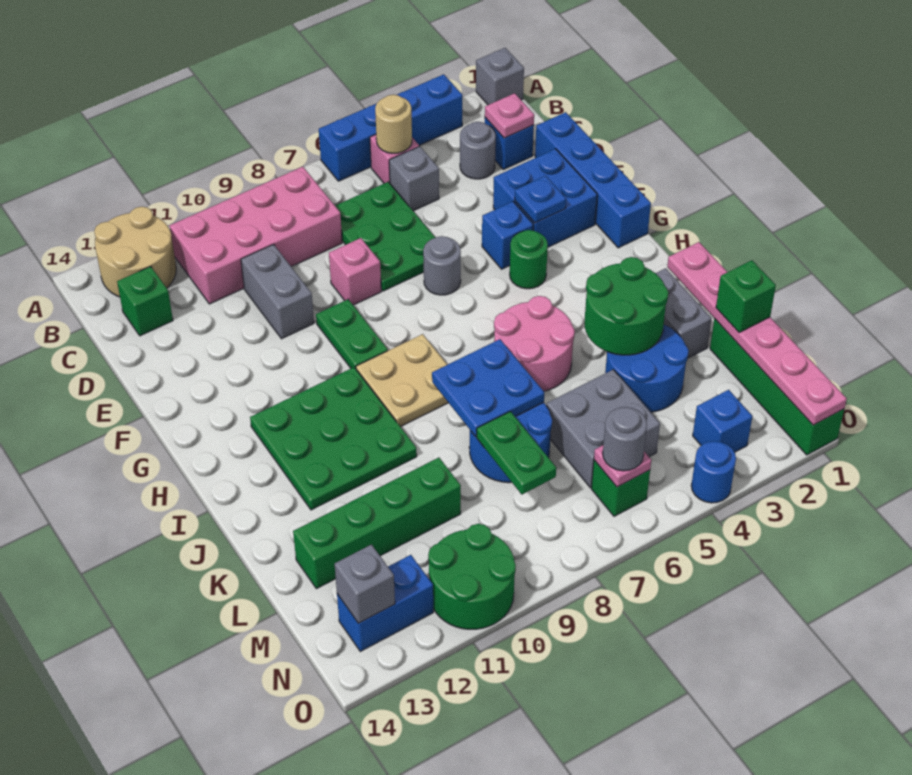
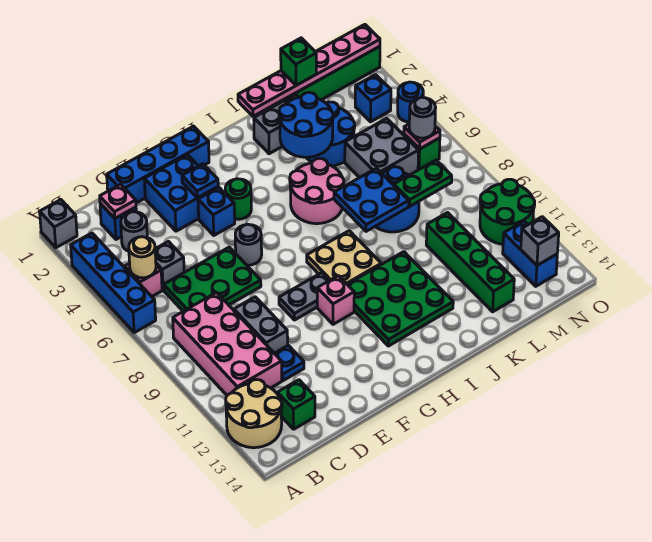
grey 1x2 brick [241,244,314,339] -> grey 1x2 brick turned to [234,297,288,353]
none -> blue 1x1 plate [274,345,304,381]
pink 1x1 brick [329,238,381,305] -> pink 1x1 brick moved to [317,276,354,324]
green 1x2 plate [316,299,388,369] -> grey 1x2 plate [279,273,329,320]
green 2x2 round brick [584,257,668,355] -> blue 2x2 round brick [279,92,333,157]

